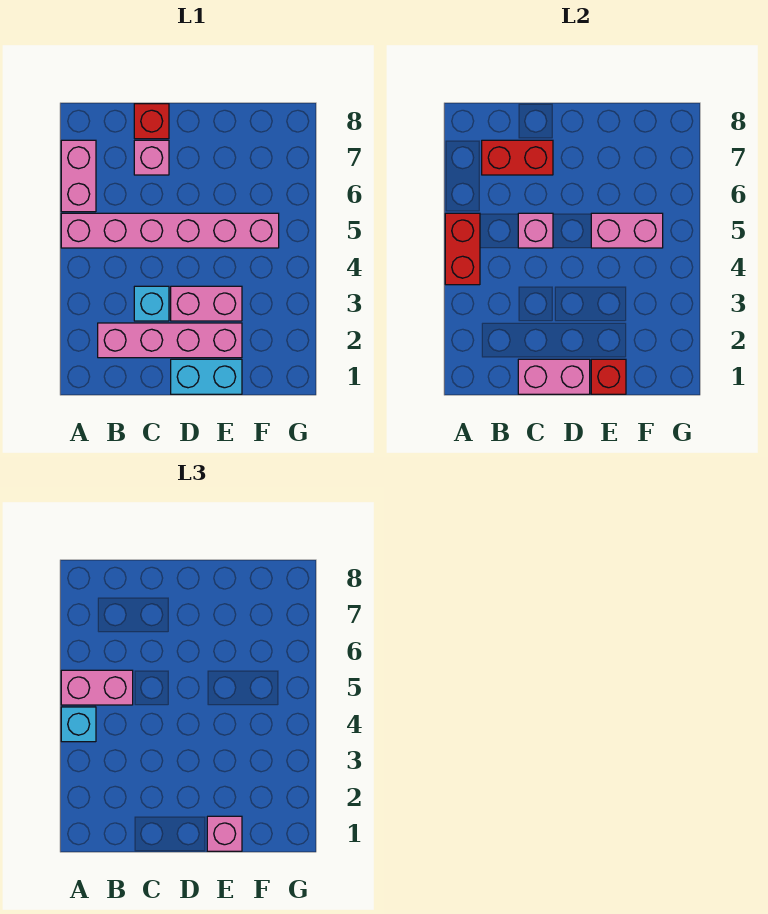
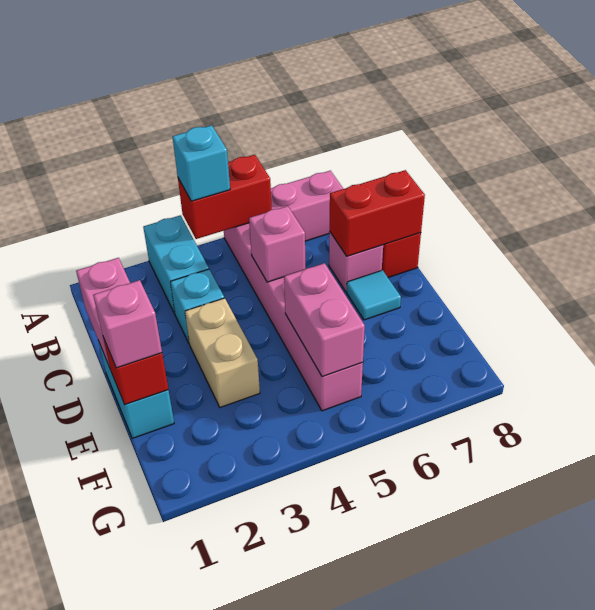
none -> cyan 1x2 brick [143,215,209,314]
pink 1x2 brick [61,670,133,705] -> none
pink 1x4 brick [98,323,242,358] -> none
red 1x2 brick [482,140,553,175] -> red 1x2 brick turned to [330,170,425,256]
pink 1x2 brick [171,286,242,321] -> tan 1x2 brick [185,298,260,407]
none -> cyan 1x1 tile [347,270,401,320]

